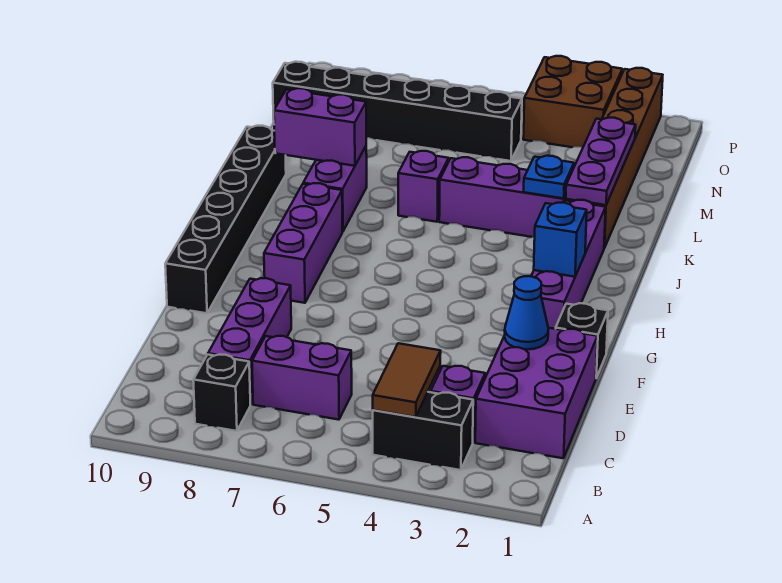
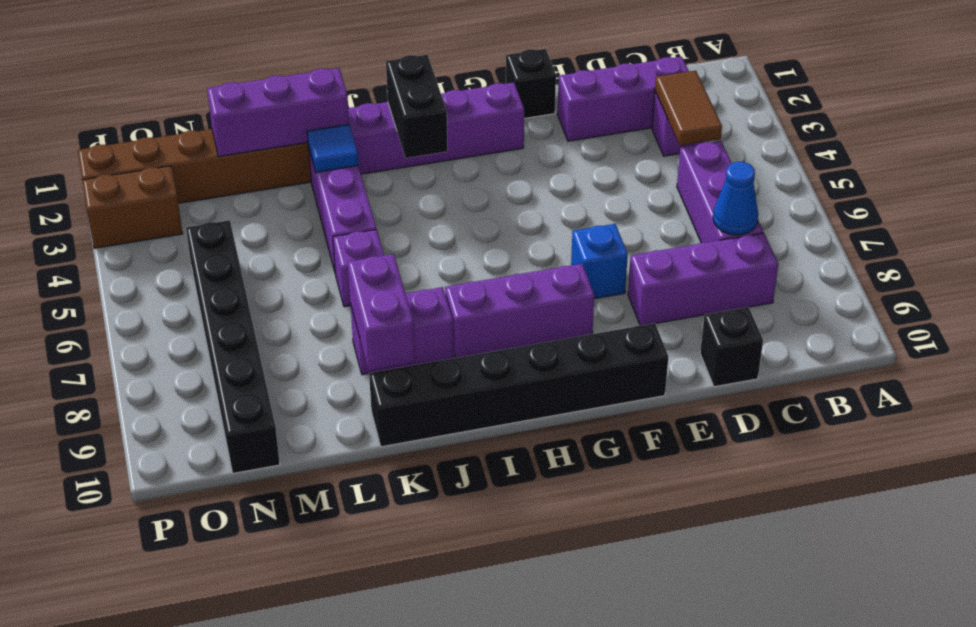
black 1x2 brick [373,392,473,470] -> black 1x2 brick moved to [386,55,447,158]
brown 1x2 tile [373,343,441,417] -> brown 1x2 tile turned to [655,71,722,146]
black 1x1 brick [193,355,250,431] -> black 1x1 brick moved to [700,307,763,387]
purple 2x3 brick [475,328,598,458] -> purple 1x3 brick [557,57,689,141]
purple 1x2 brick [252,336,352,420] -> purple 1x3 brick [677,141,763,243]
blue 1x1 cone [505,276,548,350] -> blue 1x1 cone moved to [713,162,758,235]
blue 1x1 brick [534,203,587,277] -> blue 1x1 brick moved to [571,224,628,299]
purple 1x3 plate [566,118,636,205] -> purple 1x3 brick [207,68,349,156]
blue 1x1 plate [524,156,574,198] -> blue 1x1 tile [307,124,359,172]
brown 2x2 brick [523,56,622,147] -> brown 1x2 brick [82,166,183,248]

